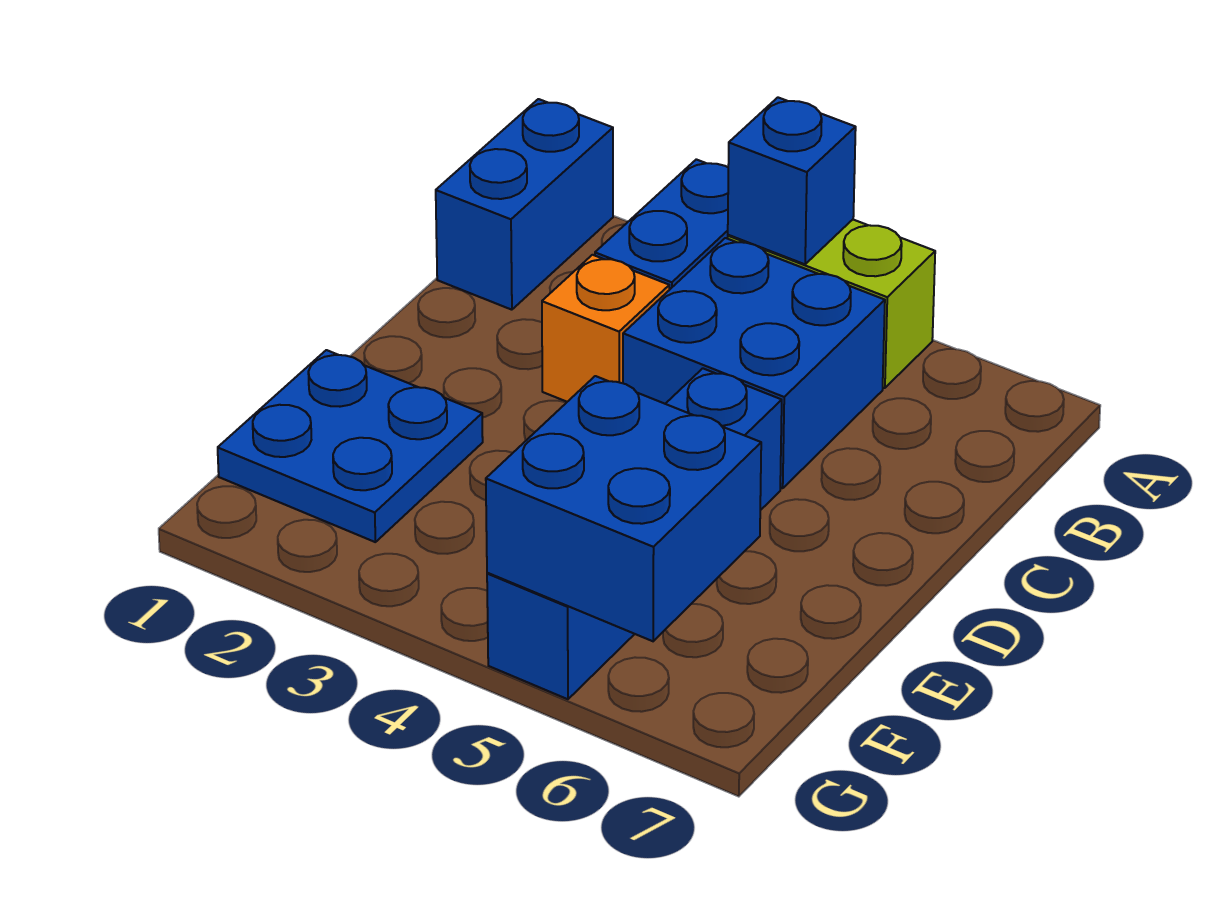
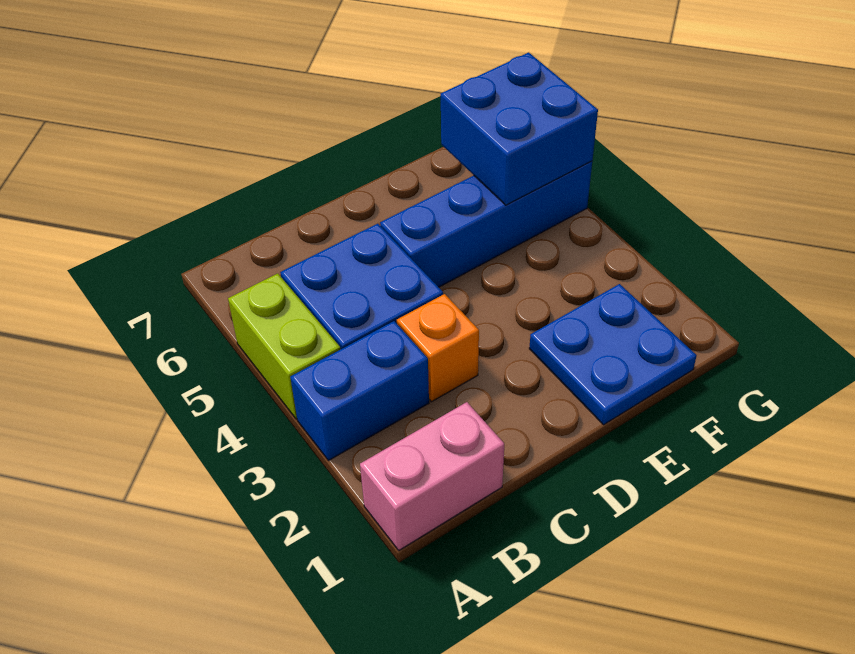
blue 1x2 brick [436,99,613,310] -> pink 1x2 brick [360,402,504,550]
blue 1x1 brick [728,98,856,264] -> none

